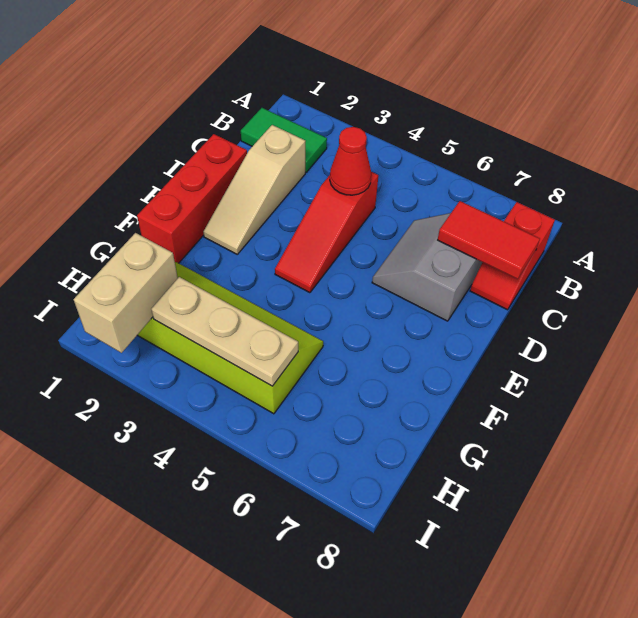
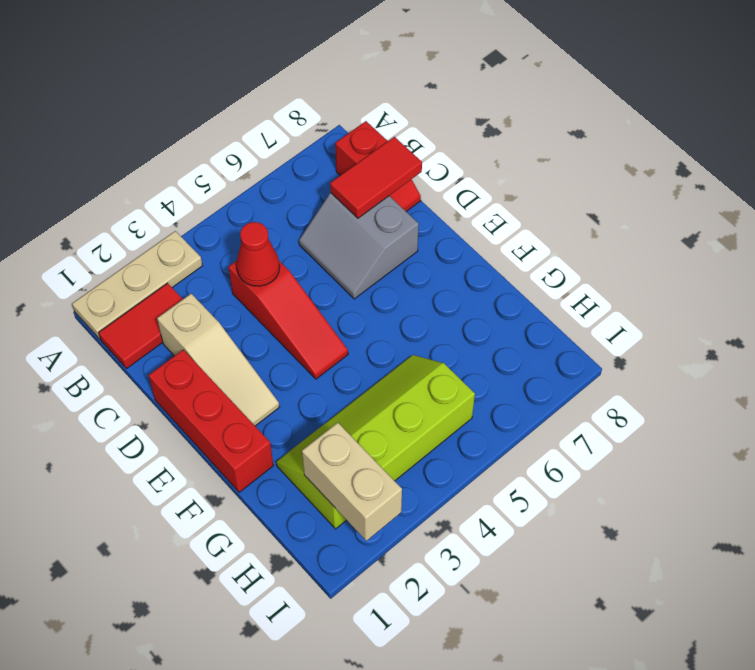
green 1x2 tile [241,108,327,172] -> red 1x2 tile [99,283,183,369]
tan 1x3 plate [151,277,298,386] -> tan 1x3 plate moved to [72,231,202,339]

